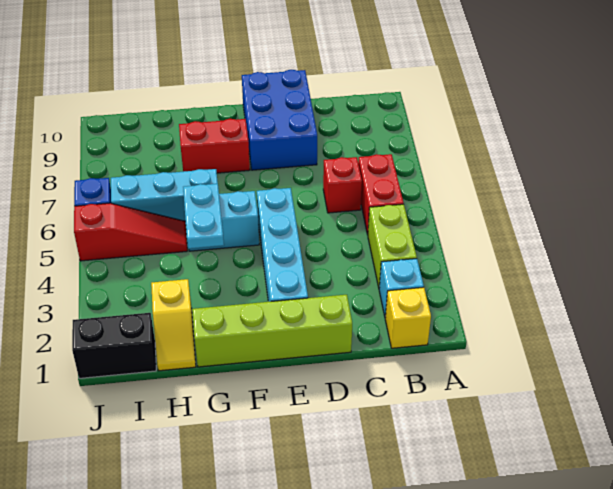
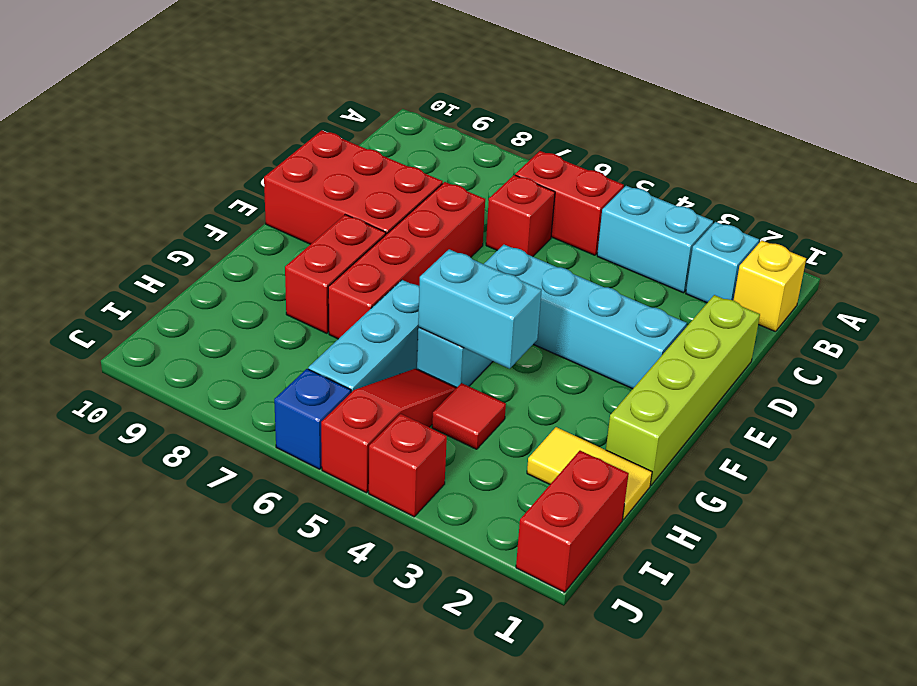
lime 1x2 brick [368,204,417,288] -> cyan 1x2 brick [597,186,713,293]
none -> red 1x4 brick [328,182,485,339]
blue 2x3 brick [242,70,317,170] -> red 2x3 brick [264,130,443,244]
cyan 1x2 plate [183,184,224,249] -> cyan 1x2 brick [418,249,542,369]
yellow 1x2 slope [151,279,196,371] -> yellow 1x2 tile [527,427,652,520]
none -> red 1x1 tile [432,383,506,449]
black 1x2 brick [72,313,156,378] -> red 1x2 brick [516,451,629,592]
none -> red 1x1 brick [369,414,447,517]

